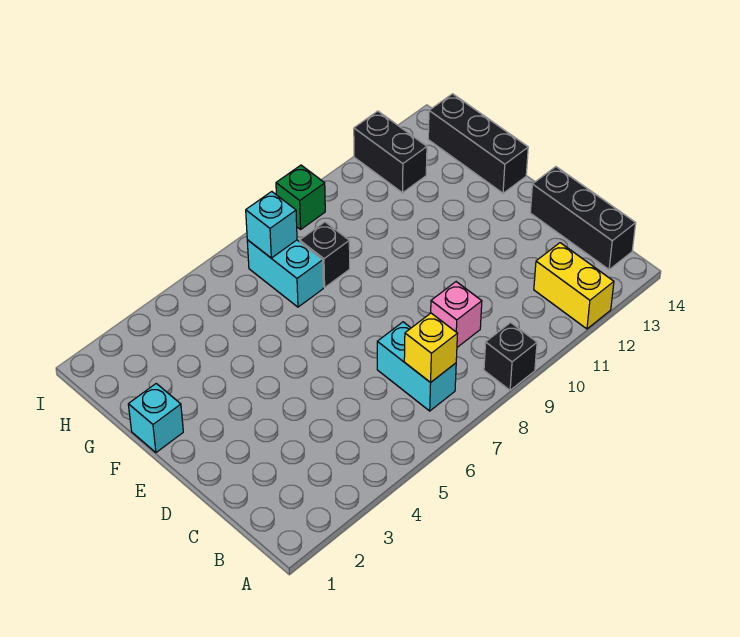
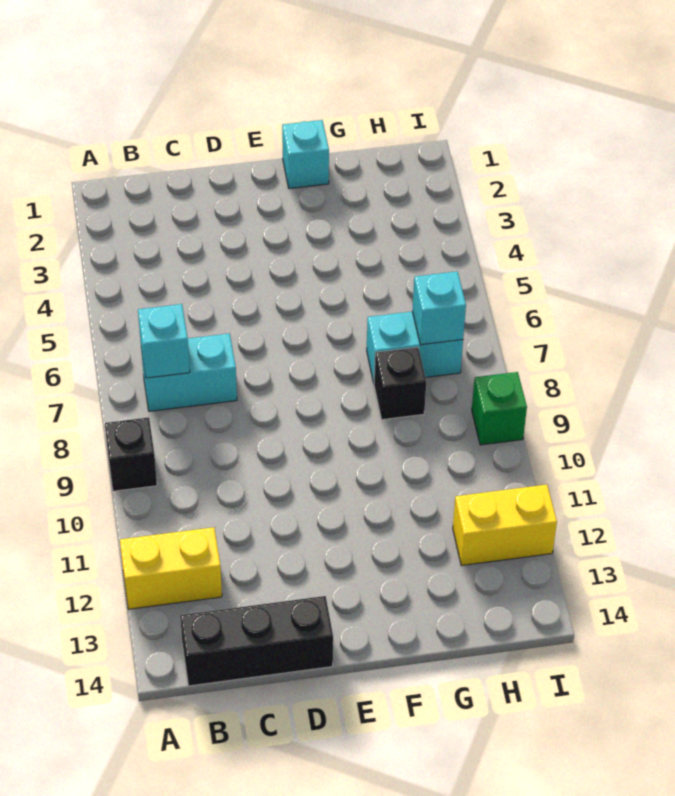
yellow 1x1 brick [404,313,457,383] -> cyan 1x1 brick [138,304,190,378]
pink 1x1 brick [431,282,482,347] -> none
black 1x3 brick [428,94,528,193] -> none
black 1x2 brick [354,111,427,193] -> yellow 1x2 brick [453,485,557,565]

